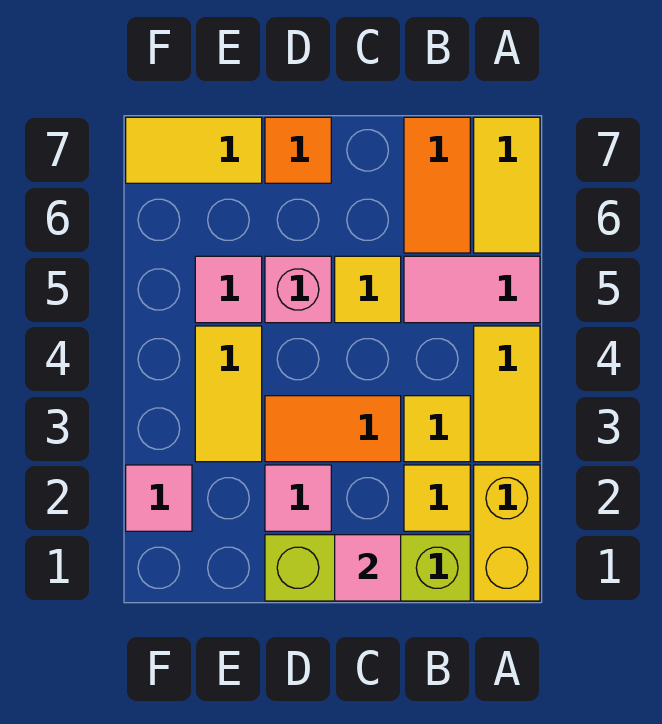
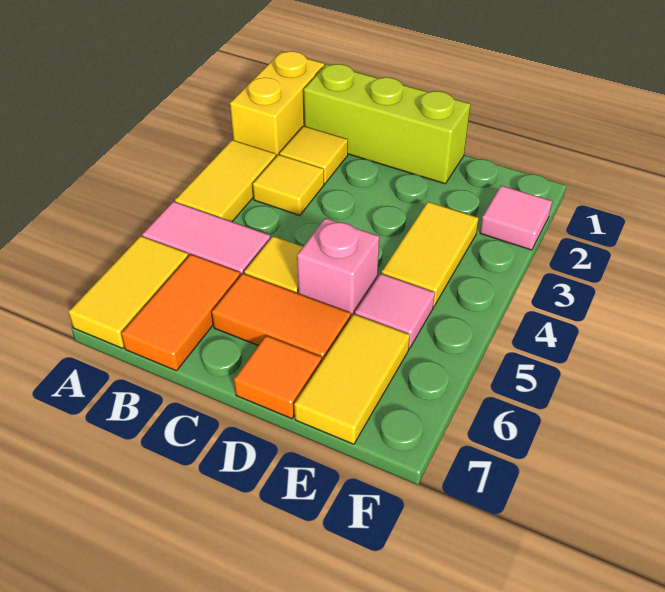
pink 1x1 tile [335,535,401,601] -> none
orange 1x2 tile [265,396,401,462] -> orange 1x2 tile moved to [212,274,351,361]
pink 1x1 tile [265,465,331,531] -> none
yellow 1x2 tile [126,117,262,183] -> yellow 1x2 tile turned to [294,314,410,444]

